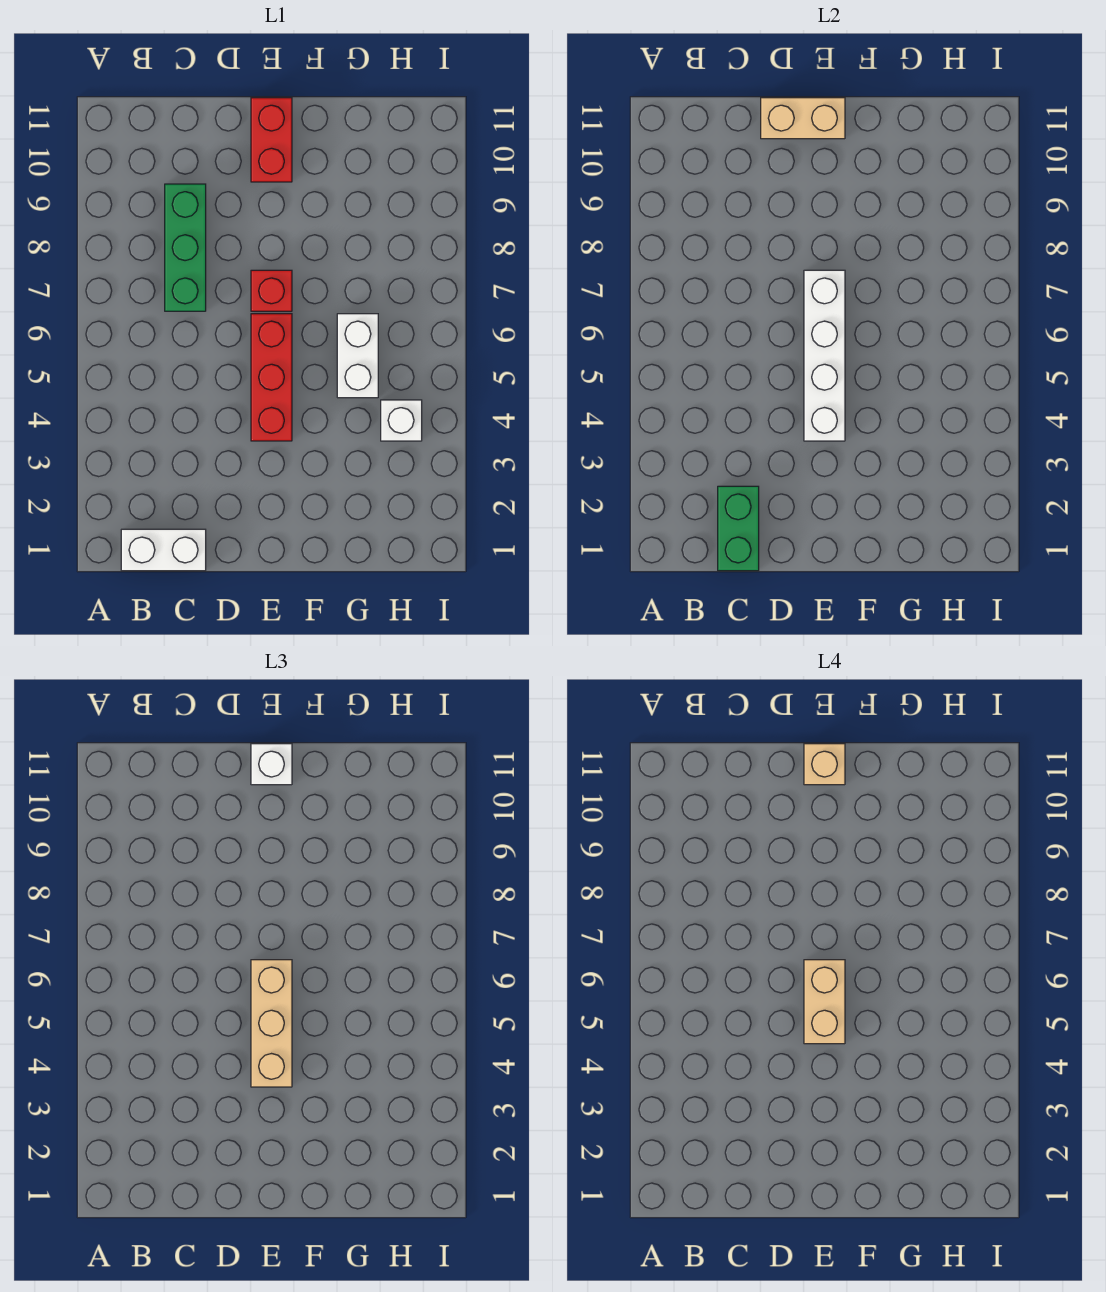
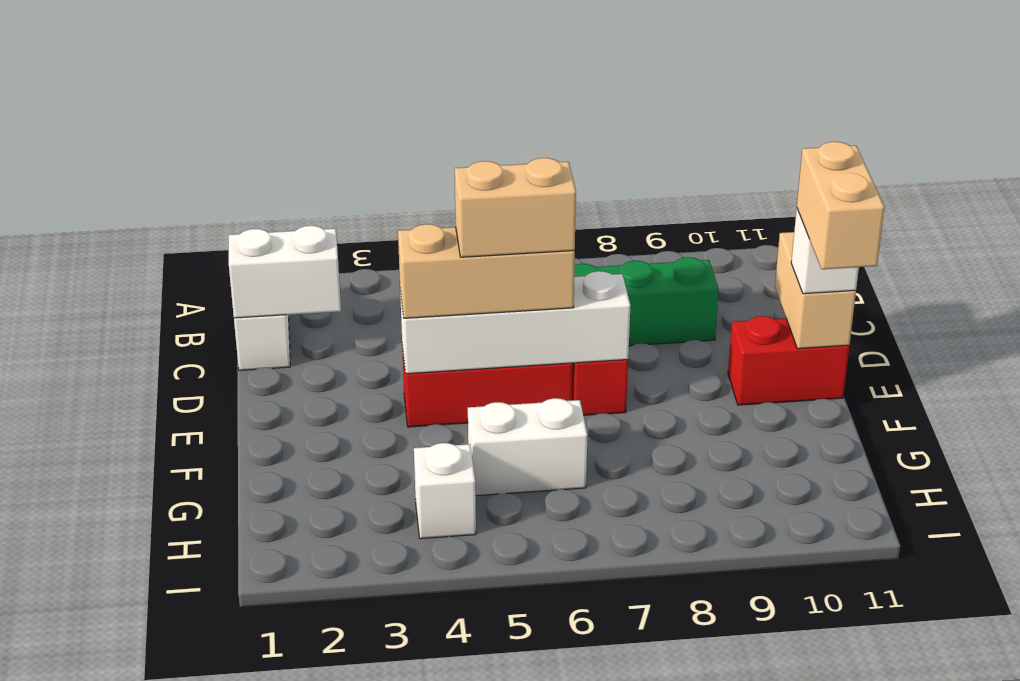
green 1x2 brick [718,486,759,571] -> white 1x2 brick [229,226,341,318]
tan 1x1 brick [804,744,845,785] -> tan 1x2 brick [797,142,884,269]

